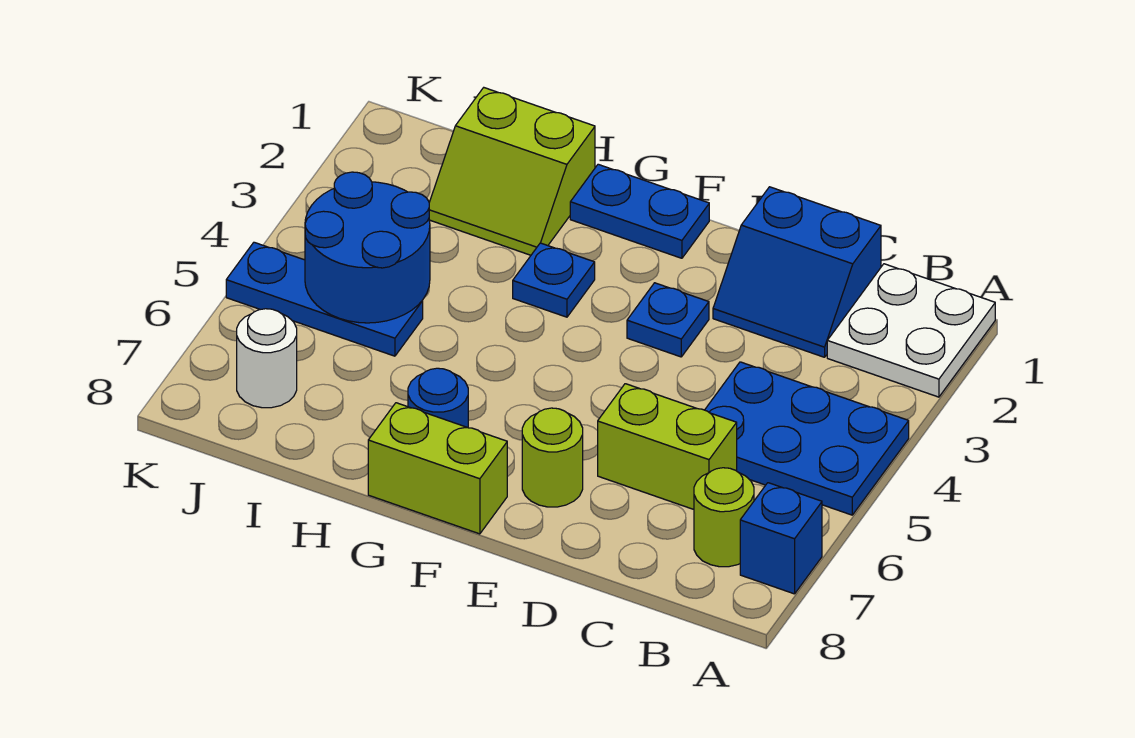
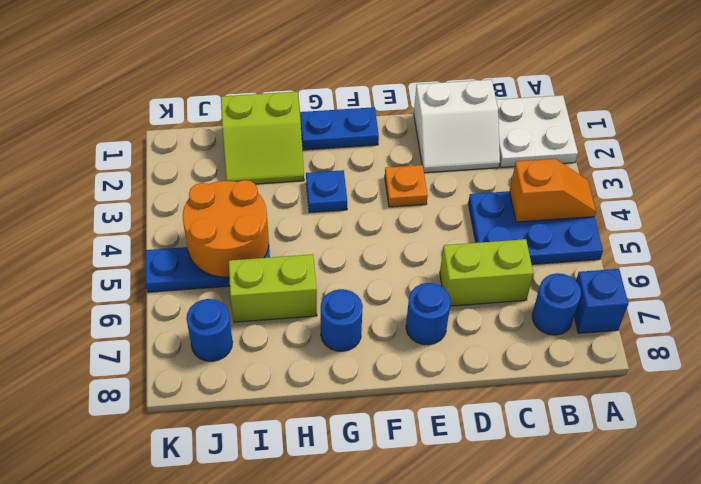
none -> orange 1x2 slope [510,159,596,222]
lime 1x1 round brick [694,468,754,567] -> blue 1x1 round brick [532,273,581,335]
blue 2x2 slope [713,187,881,357] -> white 2x2 slope [414,80,500,173]
blue 1x1 plate [627,283,709,357] -> orange 1x1 plate [385,165,428,207]
lime 1x1 round brick [522,408,583,507] -> blue 1x1 round brick [406,283,451,345]
lime 1x2 brick [368,403,507,534] -> lime 1x2 brick moved to [229,254,317,322]
blue 2x2 round brick [305,172,430,323] -> orange 2x2 round brick [183,180,269,277]
white 1x1 round brick [237,309,297,408] -> blue 1x1 round brick [186,299,233,361]

